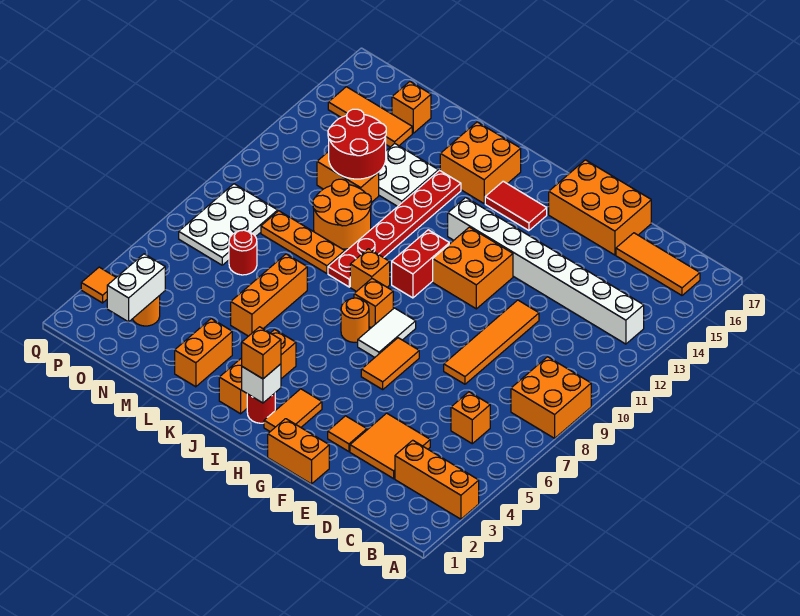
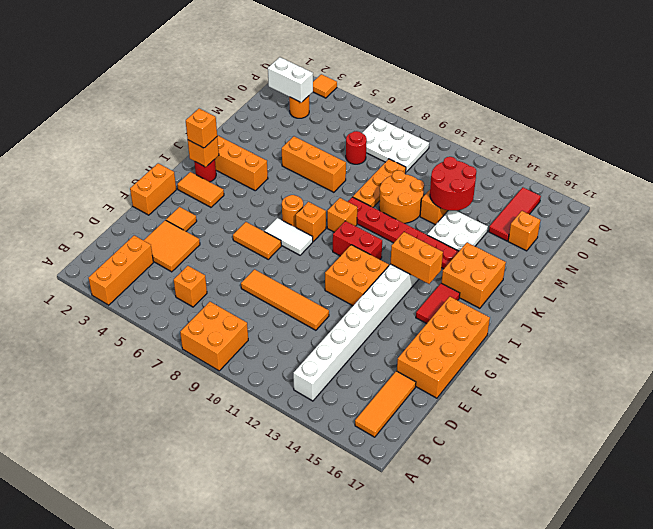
orange 2x3 brick [549,160,651,255] -> orange 2x4 brick [397,297,490,398]
white 1x1 brick [242,364,281,403] -> orange 1x1 brick [188,137,219,167]
orange 1x2 brick [175,319,232,387] -> orange 1x2 brick moved to [390,232,443,284]
orange 1x3 tile [328,87,412,147] -> red 1x3 tile [489,187,541,241]

